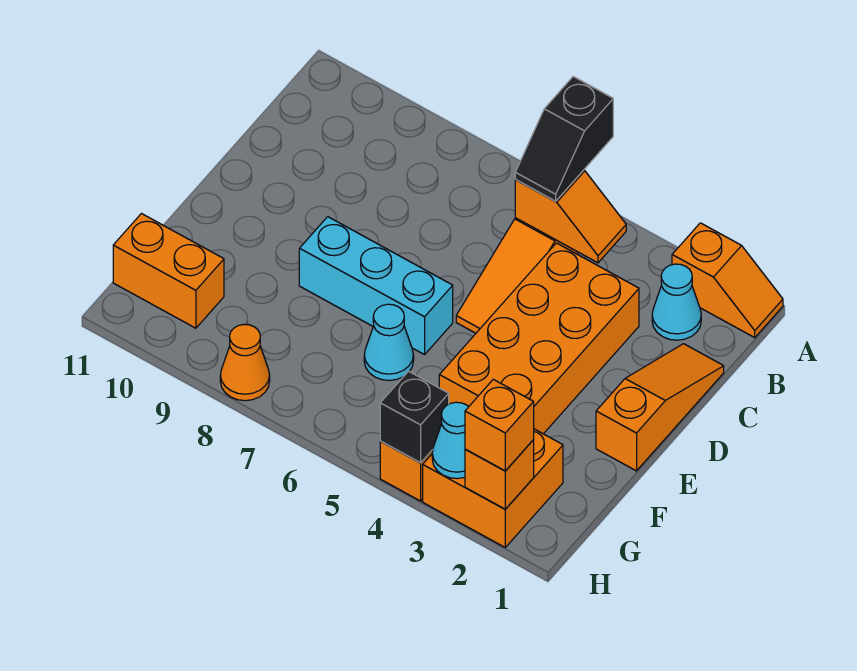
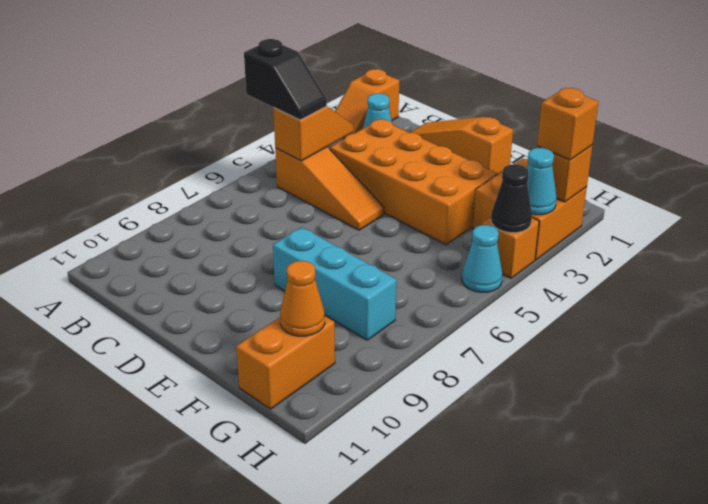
orange 1x2 slope [672,223,783,337] -> orange 1x2 slope turned to [335,69,399,139]
cyan 1x3 brick [299,217,453,355] -> cyan 1x3 brick turned to [273,227,396,340]
cyan 1x1 cone [364,304,414,381] -> cyan 1x1 cone moved to [462,225,502,292]
black 1x1 brick [380,371,449,463] -> black 1x1 cone [491,164,532,233]
orange 1x1 cone [220,324,270,401] -> orange 1x1 cone moved to [280,261,325,336]

